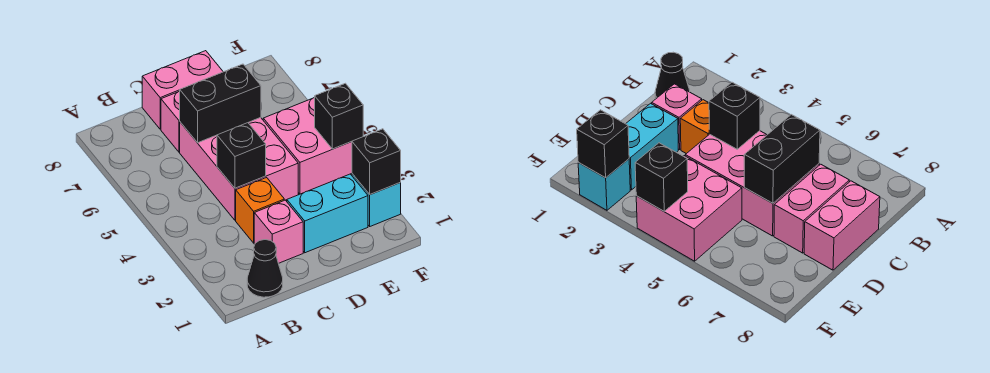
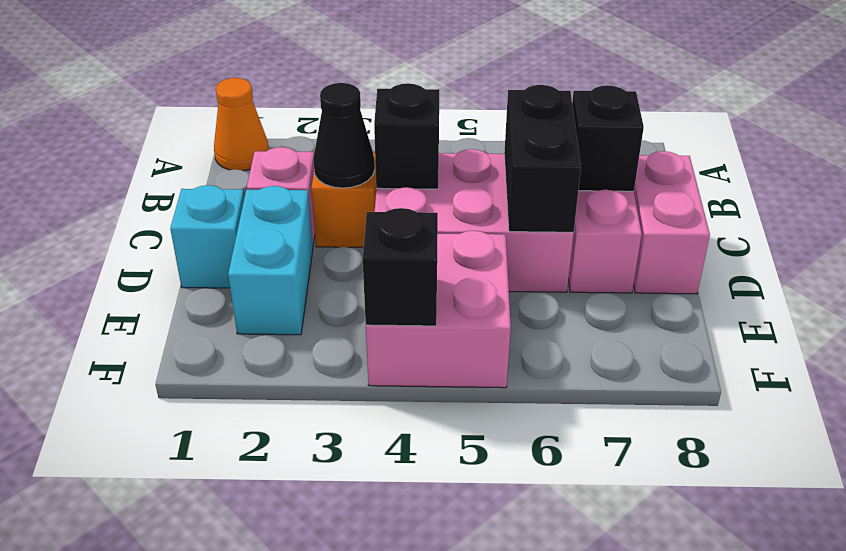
none -> orange 1x1 cone [214,78,269,171]
black 1x1 cone [247,240,283,297] -> black 1x1 cone moved to [313,83,375,188]
cyan 1x1 brick [352,174,401,226] -> cyan 1x1 brick moved to [170,185,244,288]
black 1x1 brick [352,129,401,194] -> black 1x1 brick moved to [572,85,644,191]

